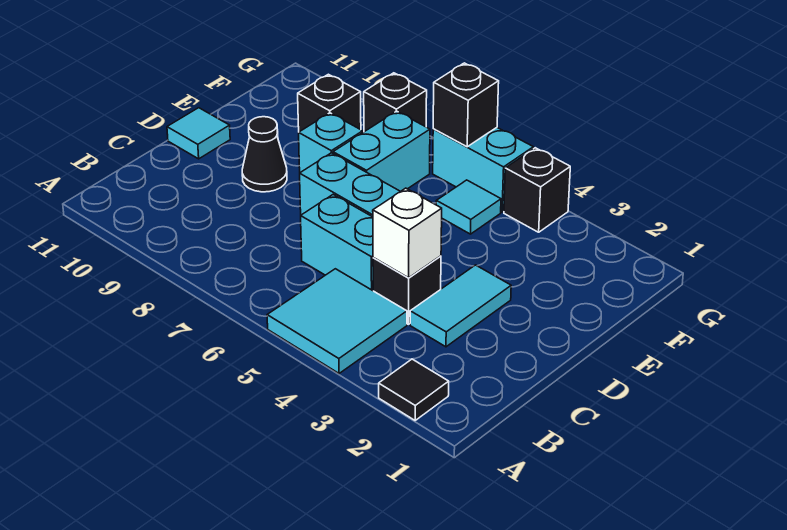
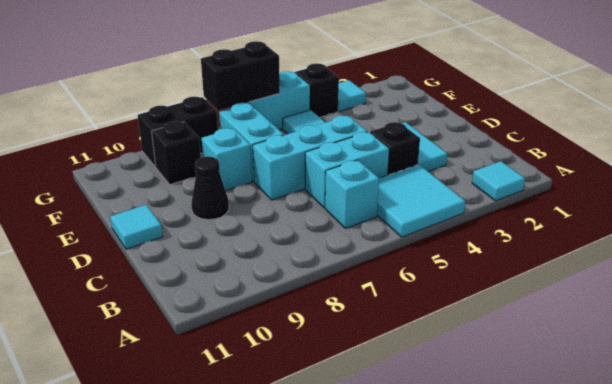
black 1x1 tile [379,359,449,420] -> cyan 1x1 tile [472,161,525,201]
none -> cyan 1x1 brick [325,160,379,228]
white 1x1 brick [373,188,442,278] -> none
none -> cyan 1x1 tile [338,80,366,111]
black 1x1 brick [433,63,499,147] -> black 1x2 brick [201,41,280,110]
black 1x1 brick [364,73,427,132] -> black 1x2 brick [138,97,218,167]

